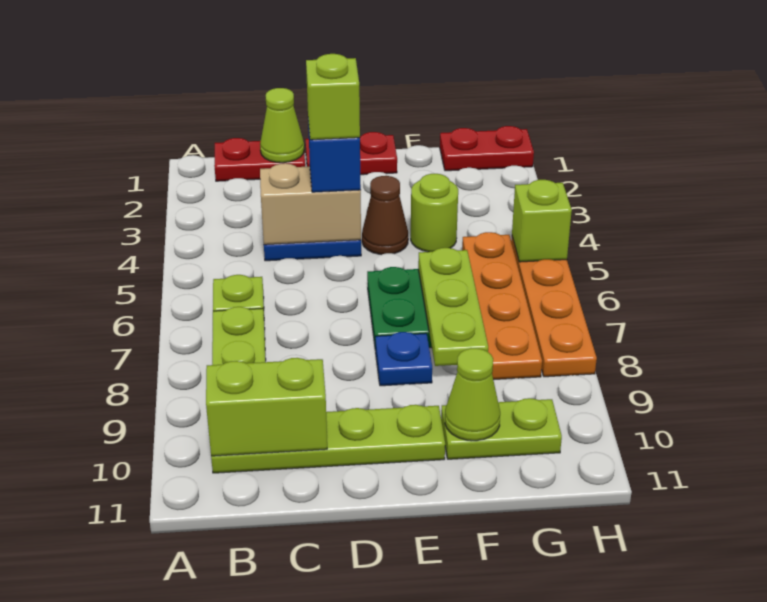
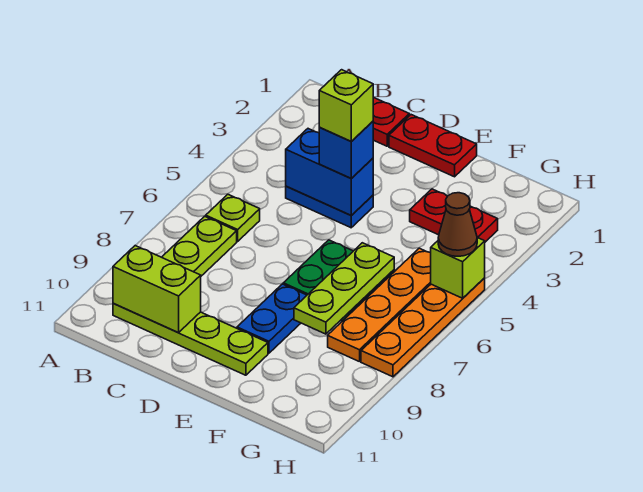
lime 1x1 cone [260,88,304,163] -> none
tan 1x2 brick [260,163,361,245] -> blue 1x2 brick [286,129,373,215]
brown 1x1 cone [362,176,408,255] -> brown 1x1 cone moved to [438,193,477,256]
blue 1x1 plate [376,332,432,386] -> blue 1x2 plate [237,284,307,353]
lime 1x1 round brick [411,174,458,252] -> none
lime 1x2 plate [441,398,562,459] -> none
lime 1x1 cone [445,348,500,441] -> none
red 1x2 plate [440,126,534,171] -> red 1x2 plate moved to [410,189,498,242]

